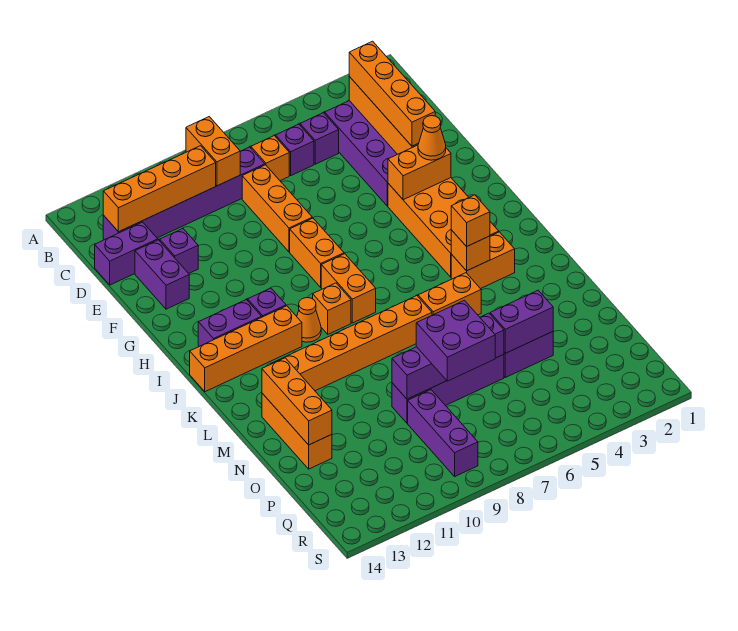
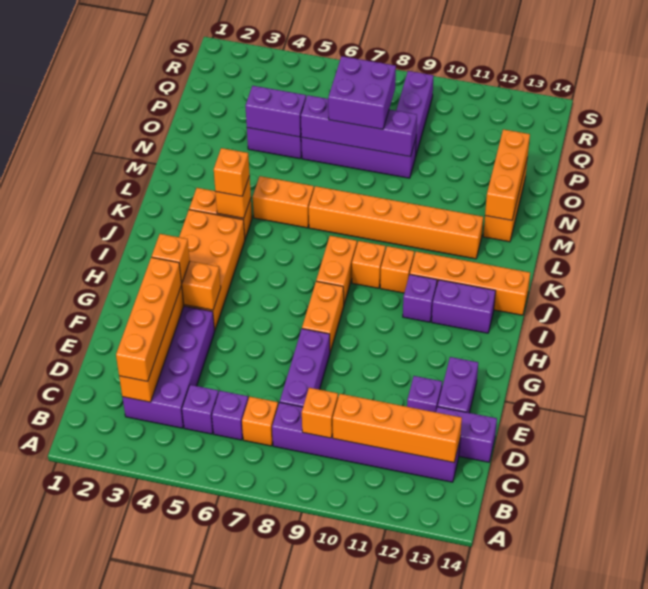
orange 1x2 brick [186,117,240,186] -> orange 1x1 brick [302,388,338,438]
orange 1x3 brick [242,165,312,252] -> purple 1x3 brick [280,329,330,407]
orange 1x1 cone [418,116,446,160] -> orange 1x1 brick [152,234,190,283]
orange 1x1 cone [297,298,321,342] -> orange 1x1 brick [380,246,414,293]

